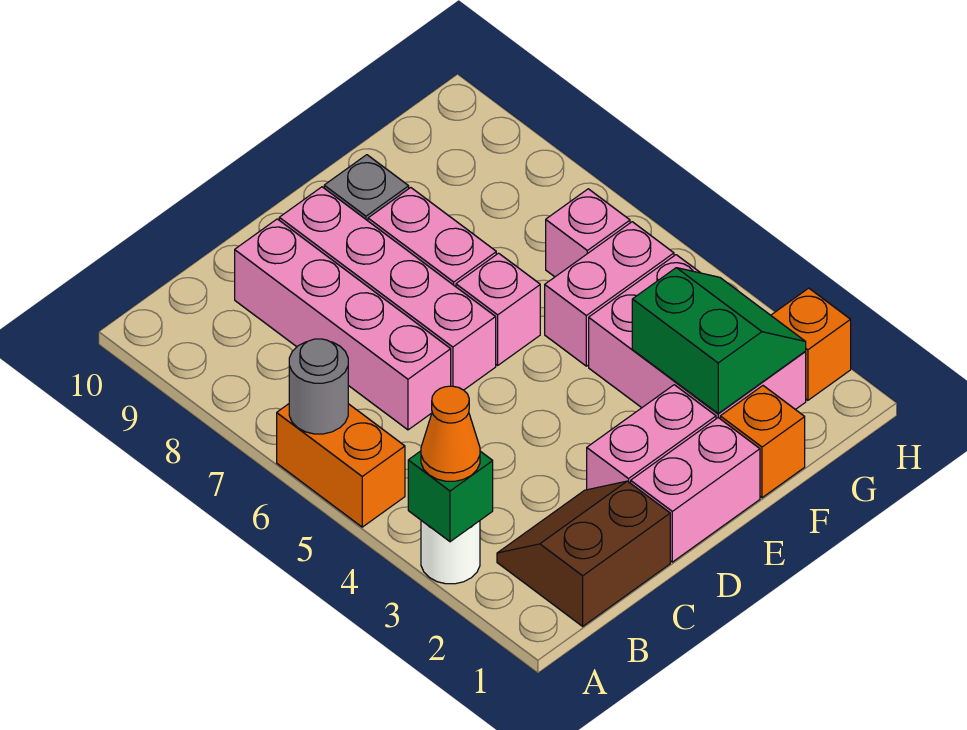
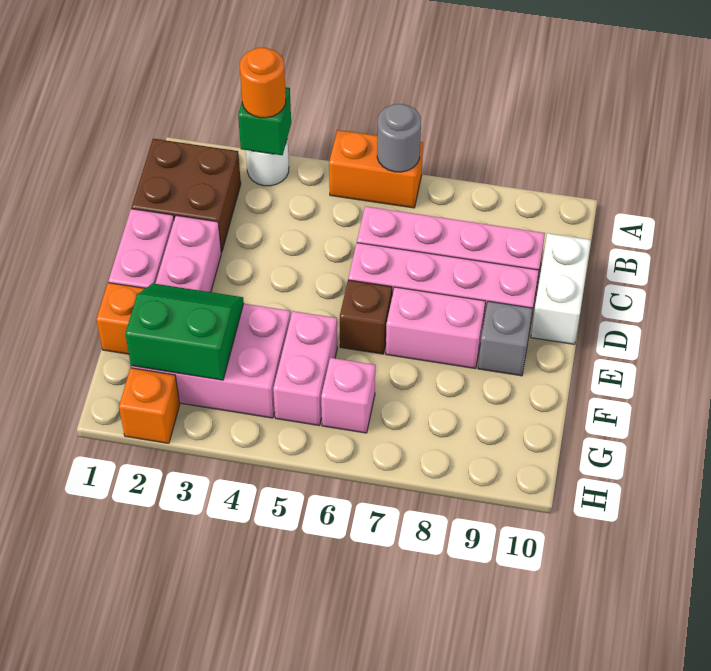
orange 1x1 cone [421,386,480,481] -> orange 1x1 round brick [240,48,286,118]
brown 2x2 slope [497,481,670,626] -> brown 2x2 brick [131,139,241,252]
none -> white 1x2 brick [531,233,591,344]
pink 1x1 brick [456,253,540,365] -> brown 1x1 brick [340,280,392,354]
green 2x2 slope [632,268,806,413] -> green 2x2 slope turned to [125,283,244,380]

